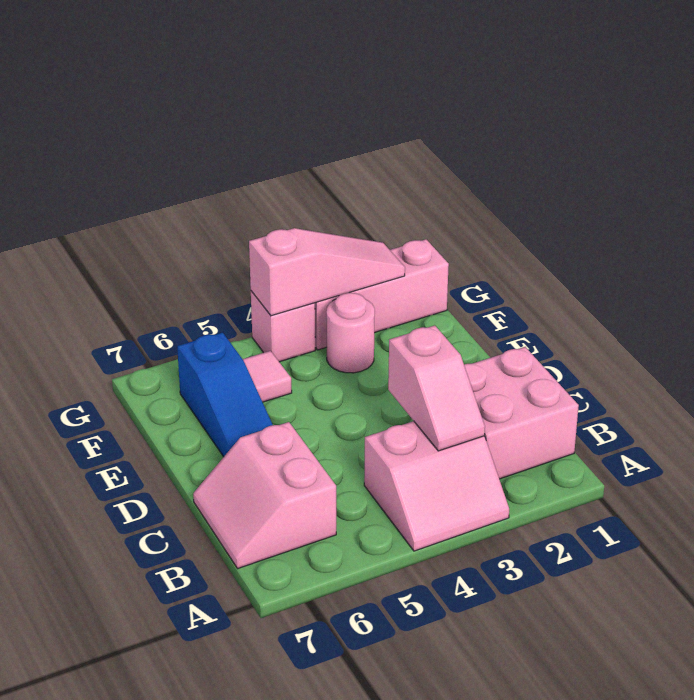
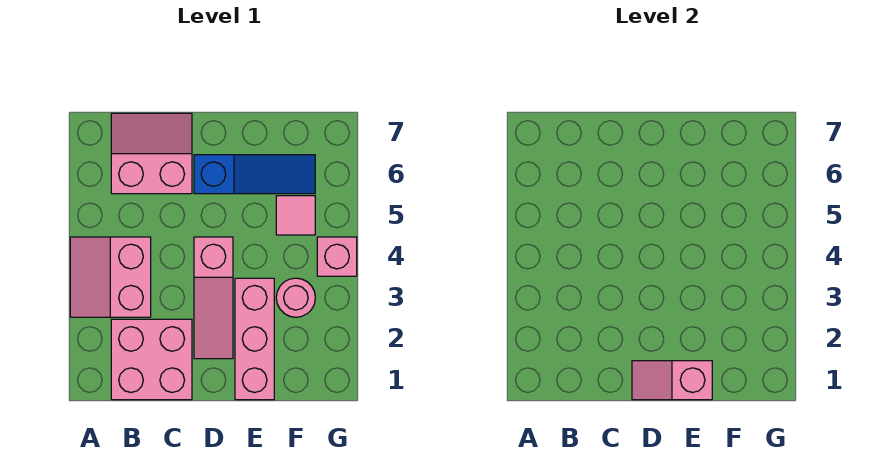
pink 1x2 slope [388,325,485,451] -> pink 1x2 slope moved to [632,361,712,400]
blue 1x3 slope [177,333,273,457] -> blue 1x3 slope turned to [194,155,315,194]
pink 1x3 brick [315,239,449,350] -> pink 1x3 brick moved to [235,278,274,400]
pink 1x3 slope [249,228,405,316] -> pink 1x3 slope moved to [194,237,233,359]

